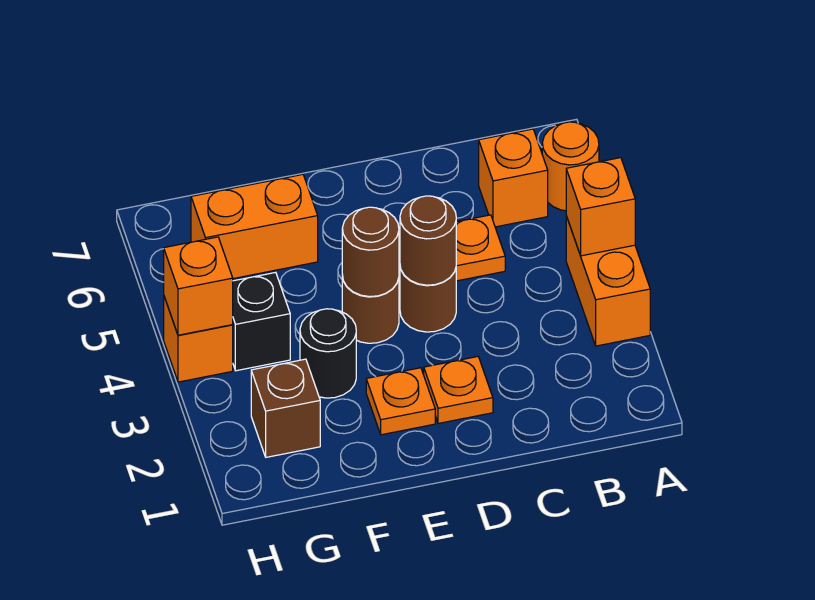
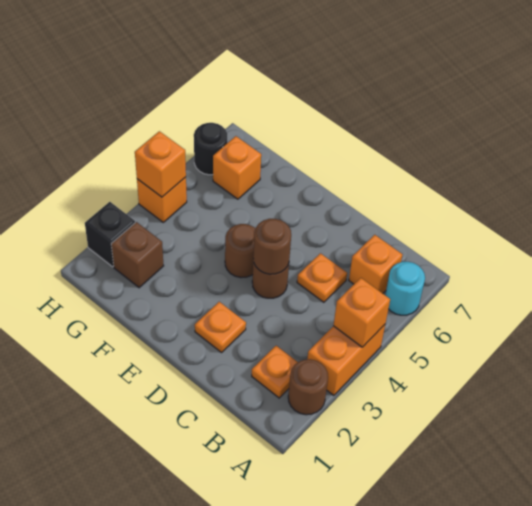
orange 1x1 round brick [542,122,599,211] -> cyan 1x1 round brick [385,262,425,315]
orange 1x1 plate [366,368,435,435] -> orange 1x1 plate moved to [252,346,298,398]
brown 1x1 round brick [342,207,399,297] -> brown 1x1 round brick moved to [288,359,328,415]
black 1x1 round brick [300,309,356,398] -> black 1x1 round brick moved to [194,123,227,175]
orange 1x2 brick [191,174,318,279] -> orange 1x1 brick [213,136,261,199]
black 1x1 brick [233,272,290,371] -> black 1x1 brick moved to [85,202,135,267]

